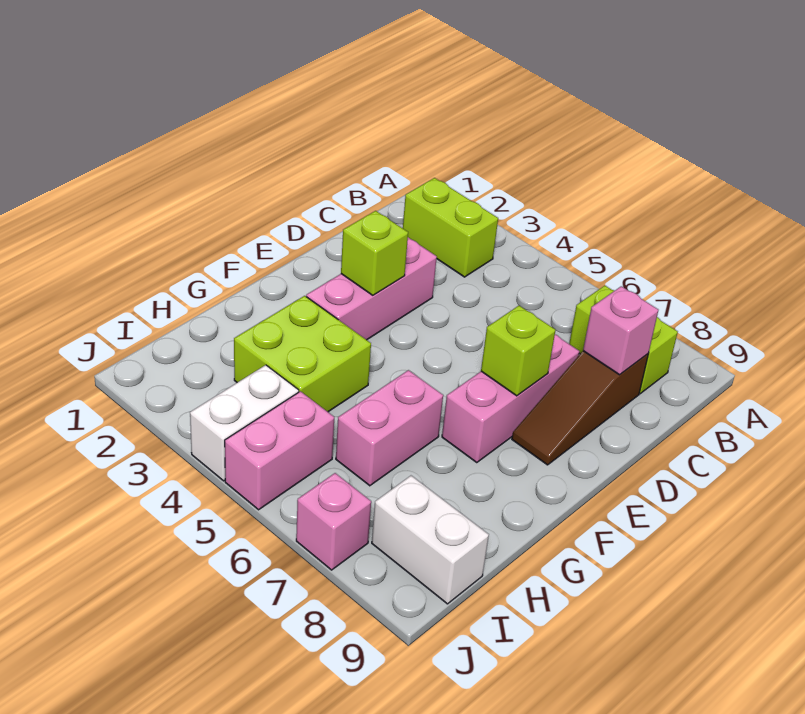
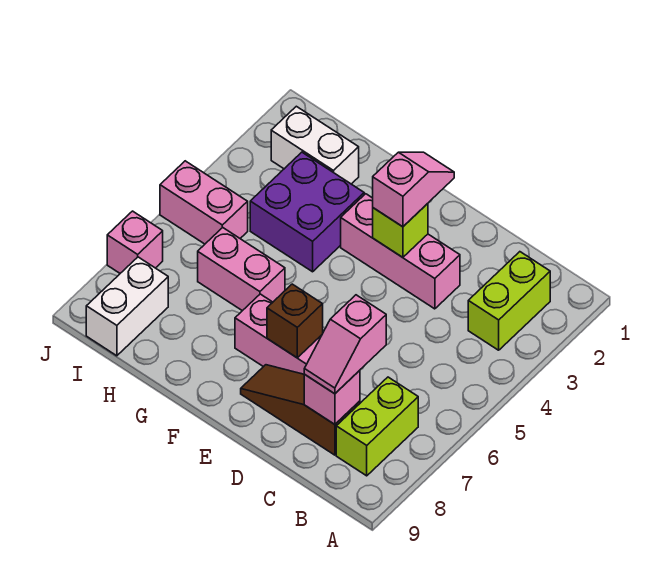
none -> pink 1x2 slope [304,295,386,394]
none -> pink 1x2 slope [373,152,454,227]
lime 1x1 brick [481,306,556,396] -> brown 1x1 brick [267,284,323,358]
lime 2x2 brick [234,296,371,412] -> purple 2x2 brick [250,152,364,272]
white 1x2 brick [190,365,299,481] -> white 1x2 brick moved to [271,106,359,184]

